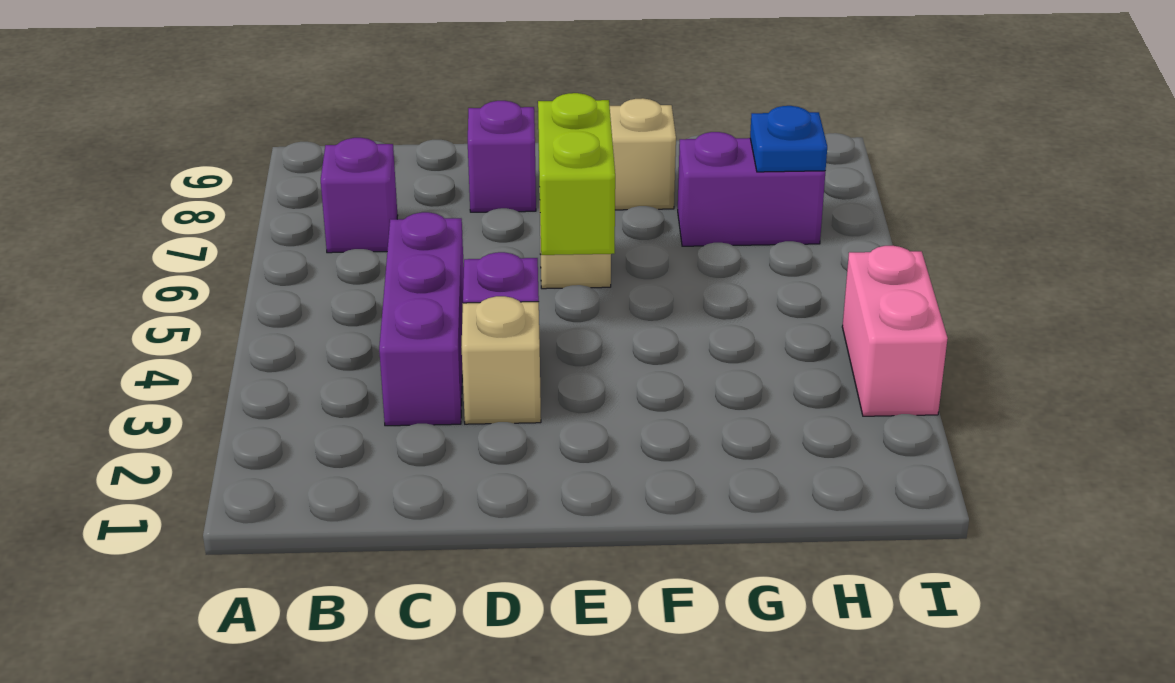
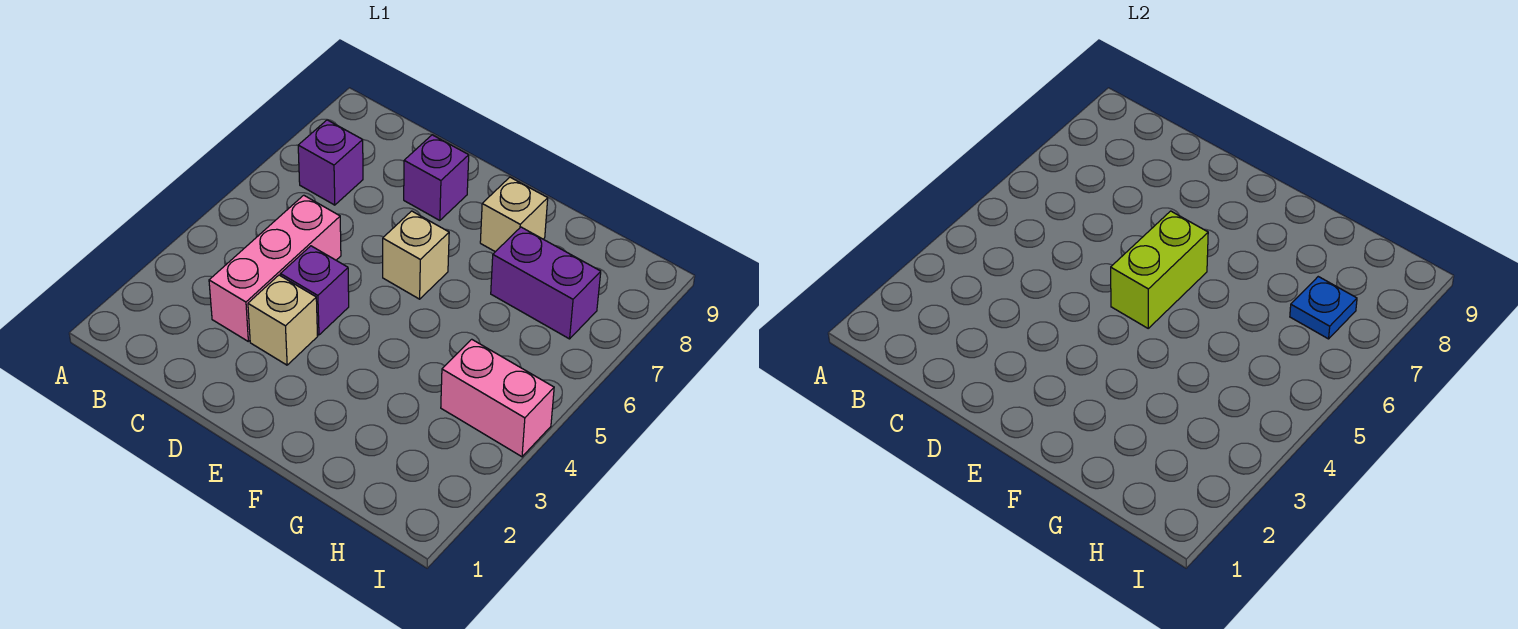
purple 1x3 brick [379,212,464,426] -> pink 1x3 brick [209,195,341,341]
pink 1x2 brick [842,246,948,416] -> pink 1x2 brick turned to [441,339,554,457]

